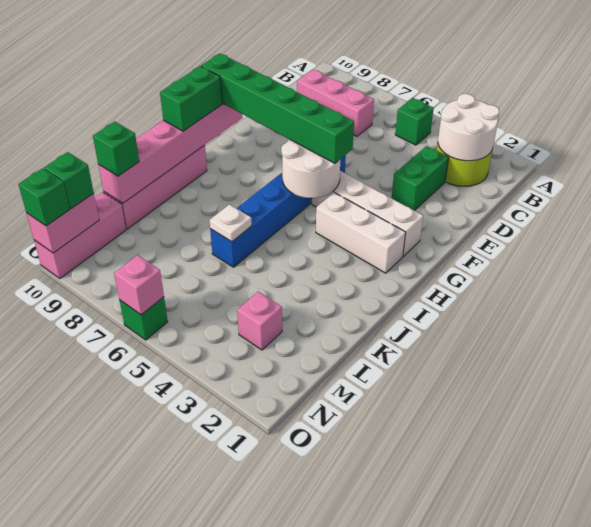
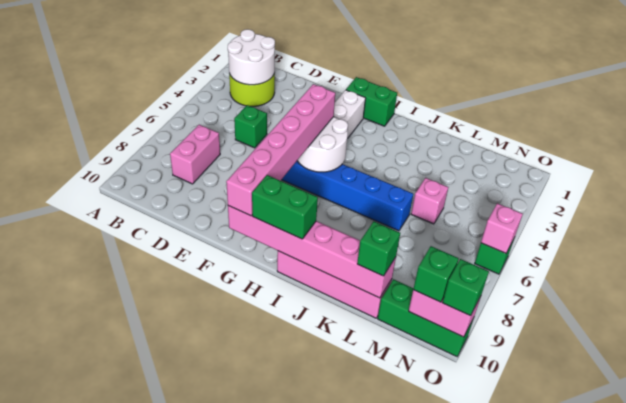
green 1x1 brick [395,98,434,145] -> green 1x1 brick moved to [234,105,267,148]
pink 1x3 brick [297,70,374,136] -> pink 1x2 brick [170,125,220,184]
green 1x2 brick [392,146,449,211] -> green 1x2 brick moved to [346,77,397,126]
green 1x6 brick [201,53,354,163] -> pink 1x6 brick [226,84,335,216]
white 1x3 brick [316,193,406,273] -> none
white 1x1 plate [209,205,252,242] -> none
pink 1x1 brick [237,292,282,350] -> pink 1x1 brick moved to [411,178,448,224]
pink 1x3 brick [34,192,126,278] -> green 1x3 brick [378,279,474,357]

